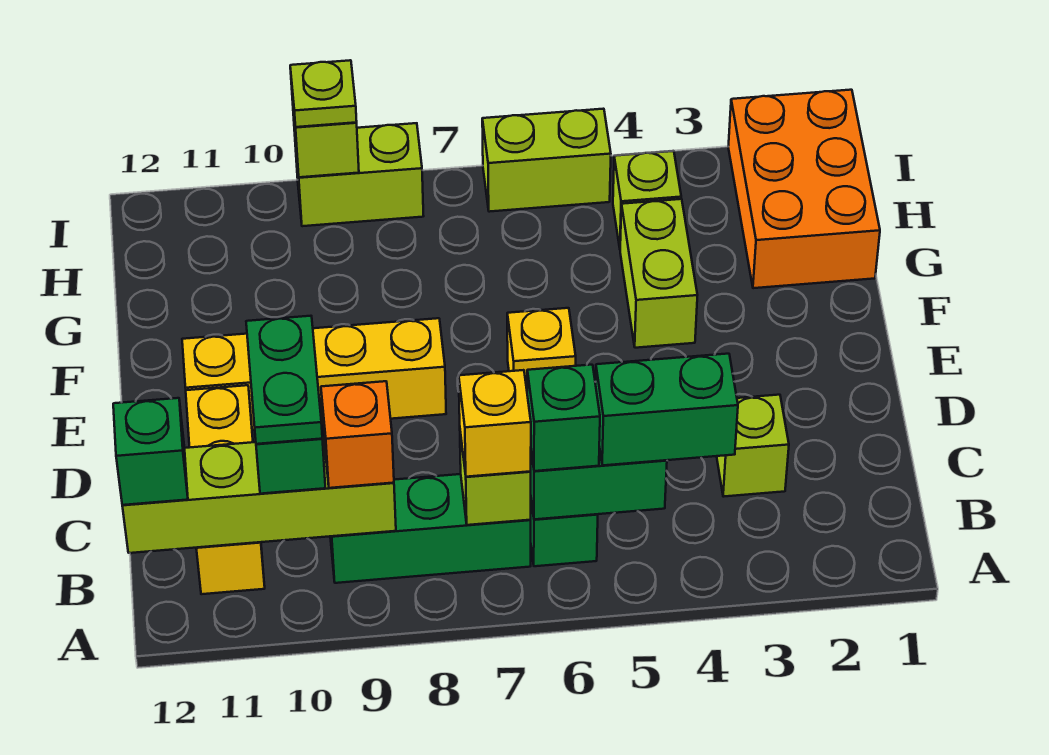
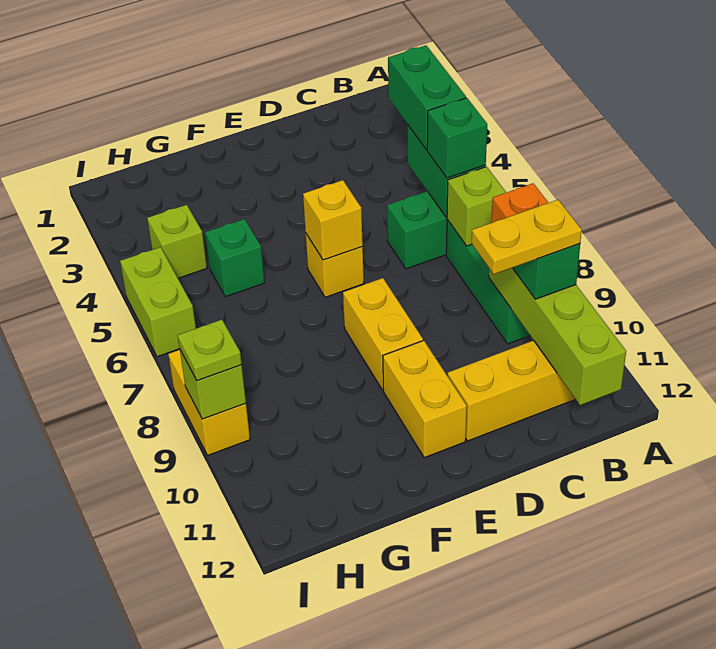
yellow 1x1 brick [459,370,531,477] -> yellow 1x1 brick moved to [303,180,363,260]
green 1x2 plate [246,316,322,444] -> yellow 1x2 plate [472,200,582,274]
green 1x1 brick [113,398,188,505] -> green 1x1 brick moved to [205,219,264,297]
lime 1x1 brick [717,395,789,497] -> none
lime 1x2 brick [620,199,697,348] -> none
orange 2x3 brick [728,90,880,288] -> none
lime 1x2 brick [295,123,423,226] -> yellow 1x2 brick [168,350,250,455]

